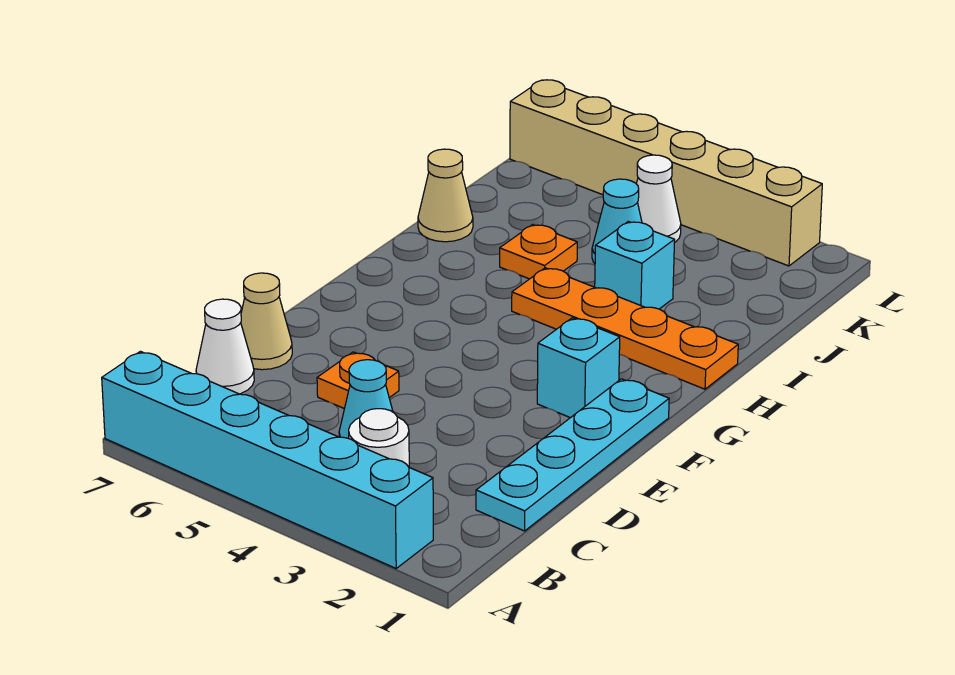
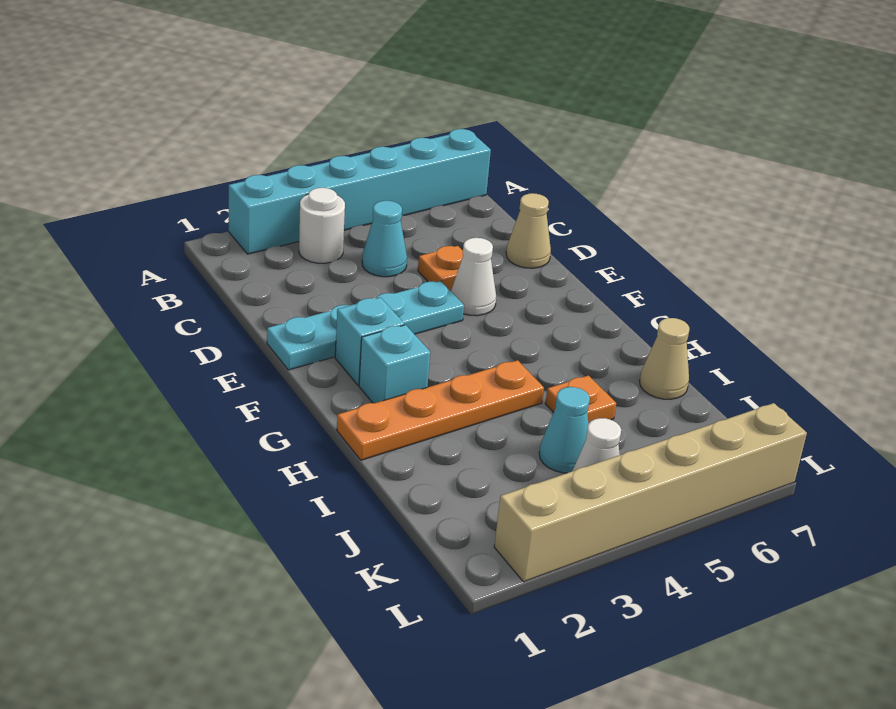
cyan 1x4 plate [476,379,669,531] -> cyan 1x4 plate turned to [267,281,464,370]
white 1x1 cone [196,299,254,394] -> white 1x1 cone moved to [451,238,496,316]
cyan 1x1 brick [595,222,675,309] -> cyan 1x1 brick moved to [359,325,430,403]

